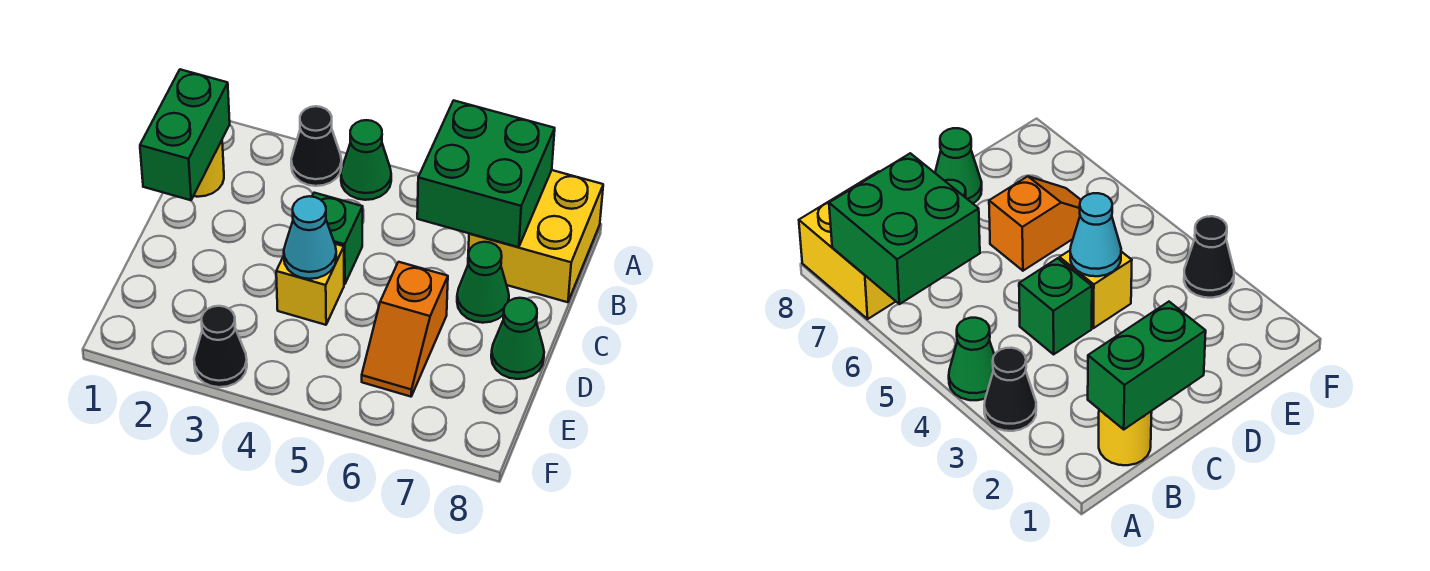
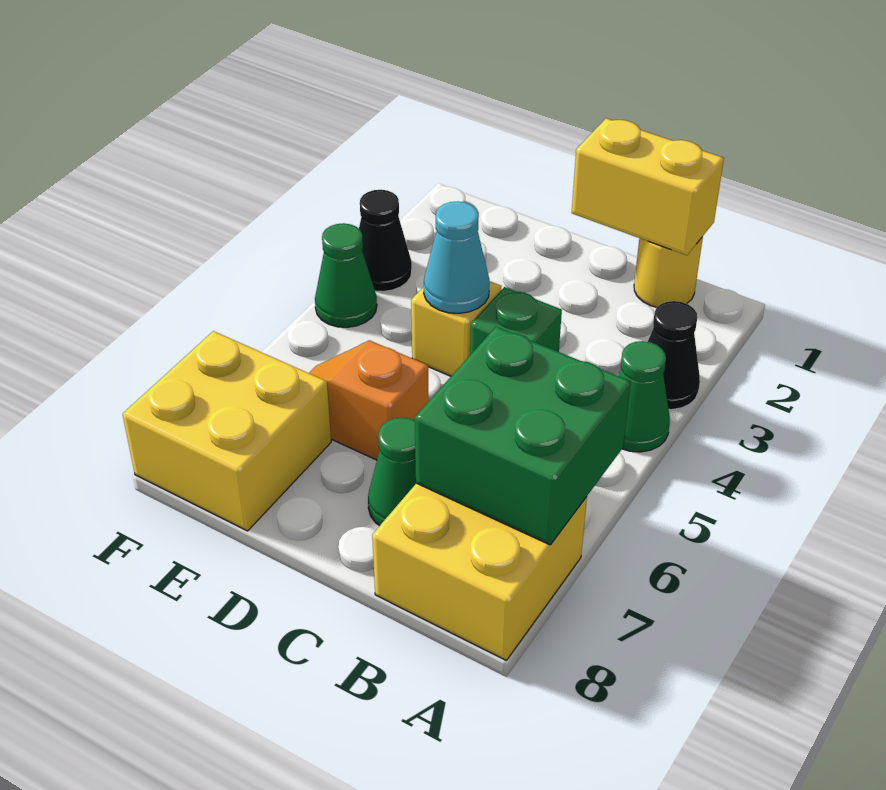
green 1x2 brick [140,69,230,200] -> yellow 1x2 brick [572,118,724,255]
green 1x1 cone [491,298,544,379] -> green 1x1 cone moved to [315,223,377,327]
none -> yellow 2x2 brick [122,331,331,531]

